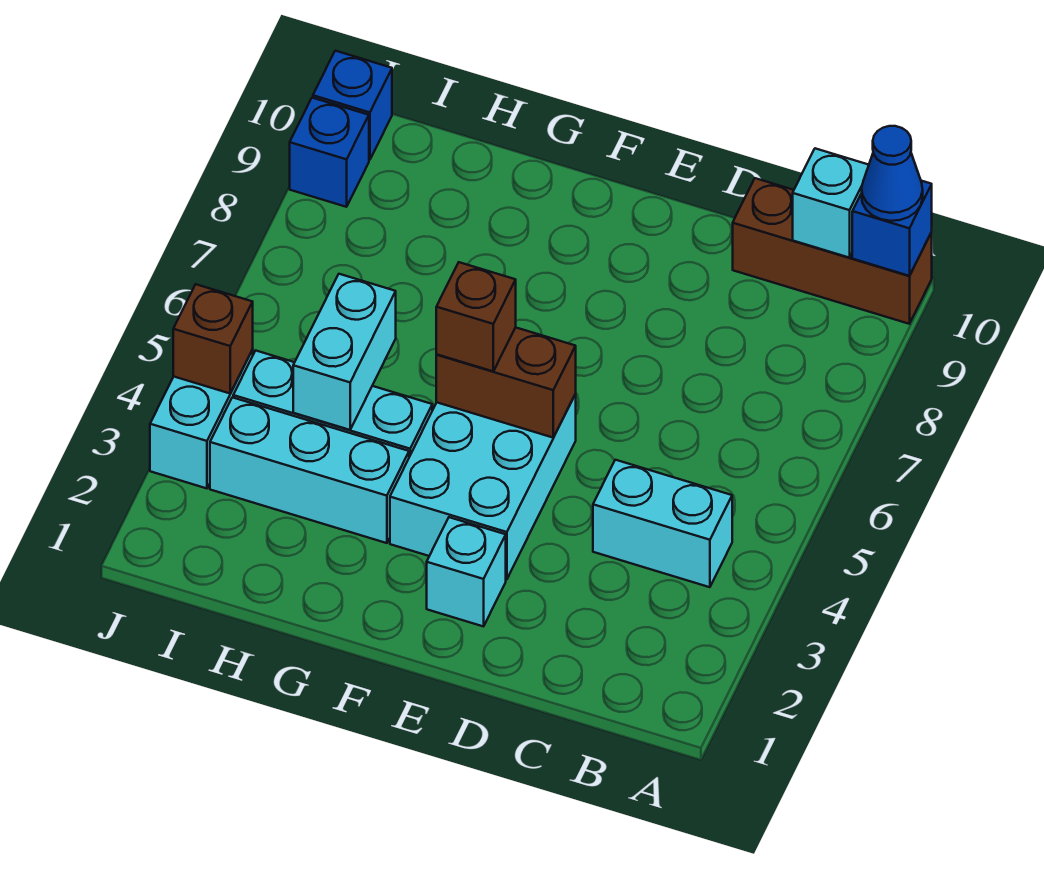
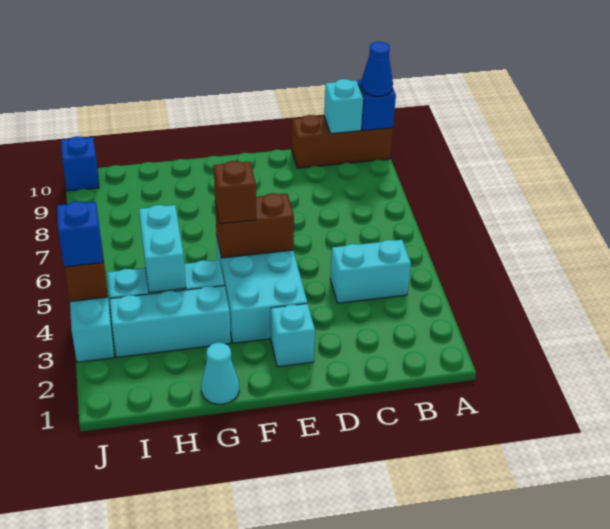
none -> cyan 1x1 cone [201,343,239,404]
blue 1x1 brick [290,98,369,207] -> blue 1x1 brick moved to [57,201,103,267]

